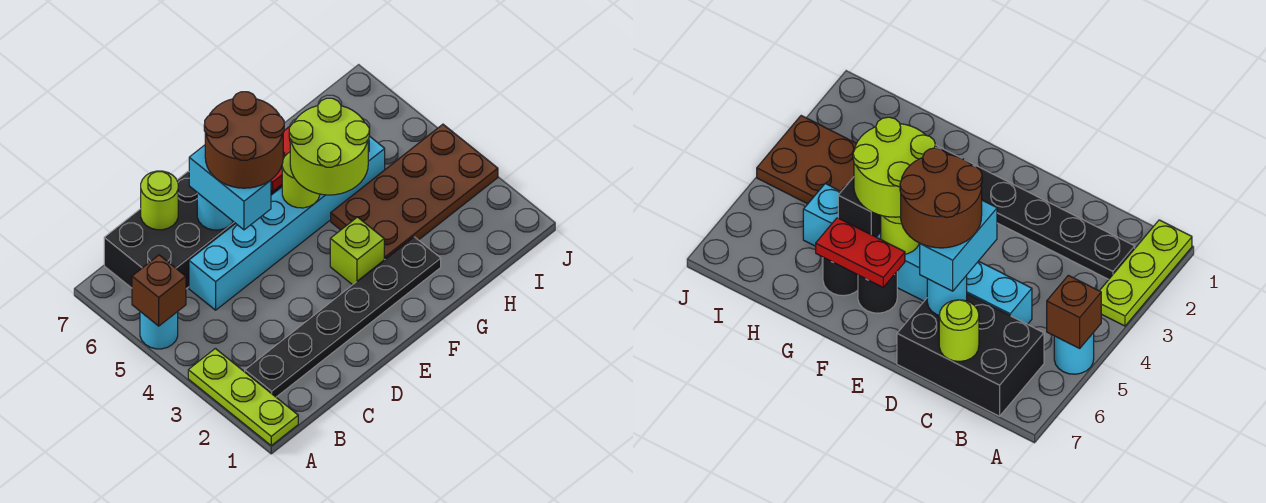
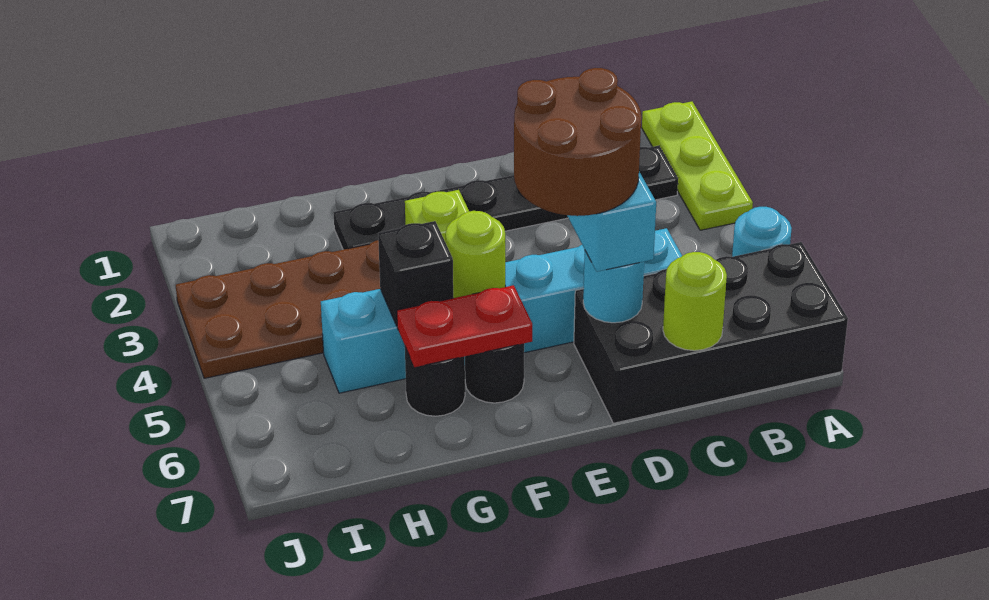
brown 1x1 brick [132,255,186,326] -> none
black 2x3 brick [104,172,235,289] -> black 2x4 brick [574,242,848,423]
lime 2x2 round brick [289,98,369,195] -> none

